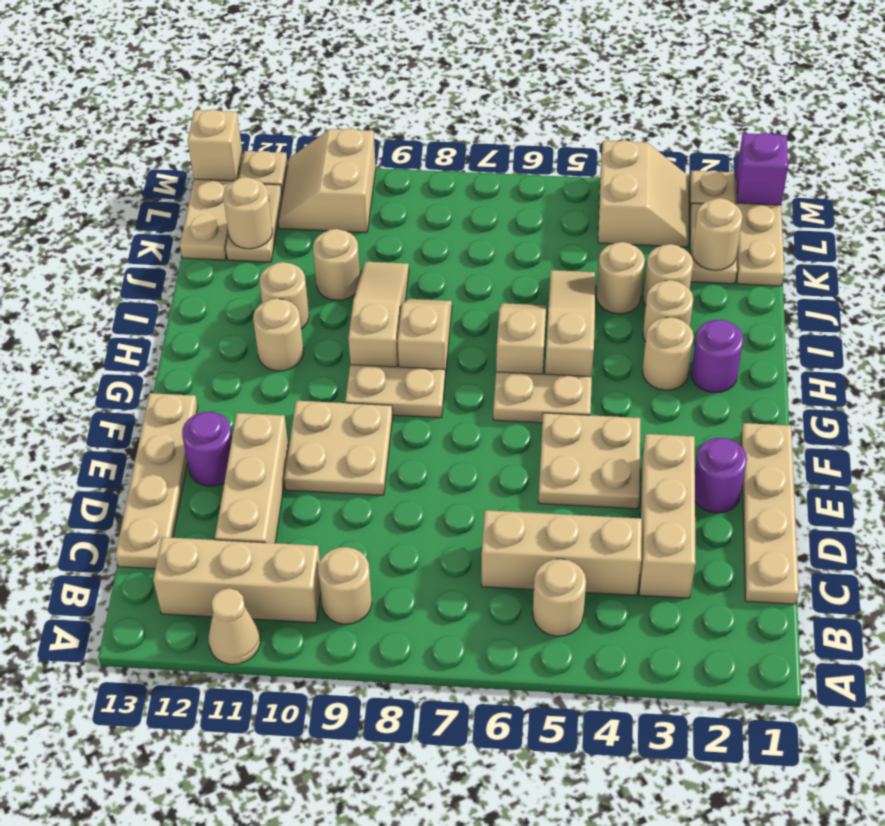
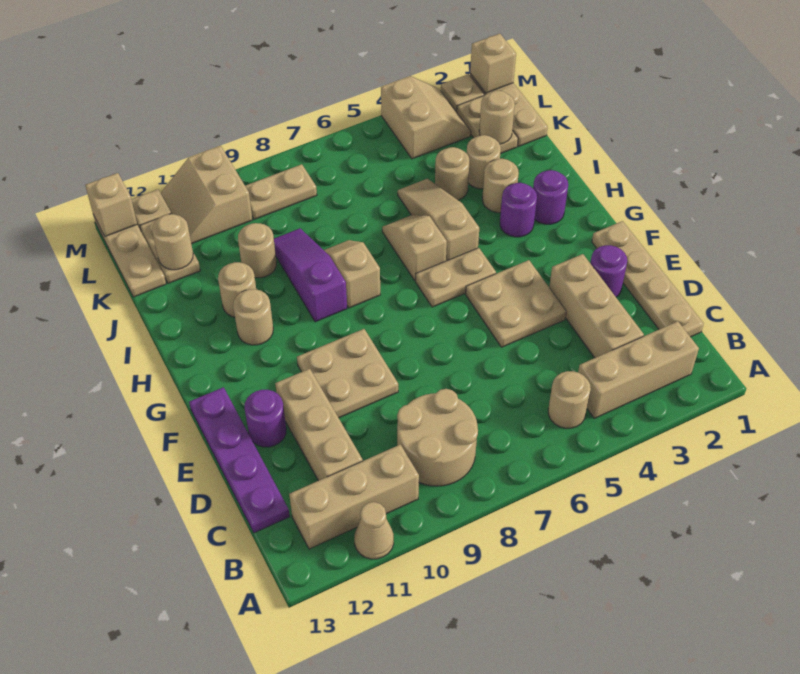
tan 1x1 round brick [318,547,372,624] -> tan 2x2 round brick [397,389,478,486]
tan 1x3 brick [481,510,642,595] -> tan 1x3 brick moved to [578,321,699,418]
tan 1x4 plate [115,393,198,569] -> purple 1x4 plate [189,387,290,533]
tan 1x2 plate [345,365,445,418] -> tan 1x2 plate moved to [245,164,317,220]
tan 1x1 round brick [642,317,694,390] -> purple 1x1 round brick [500,183,537,237]
tan 1x3 slope [348,262,409,367] -> purple 1x3 slope [274,228,347,322]
purple 1x1 brick [737,133,788,205] -> tan 1x1 brick [470,34,516,93]

